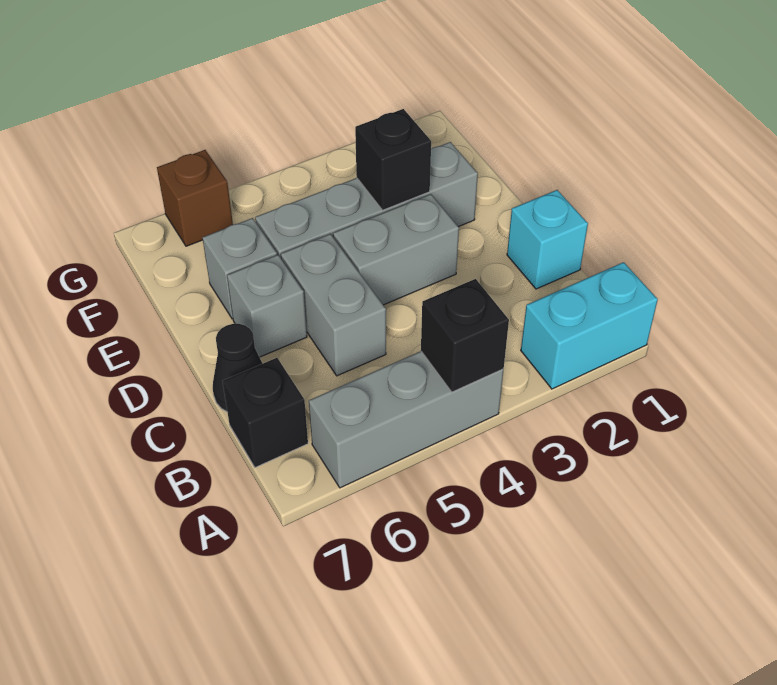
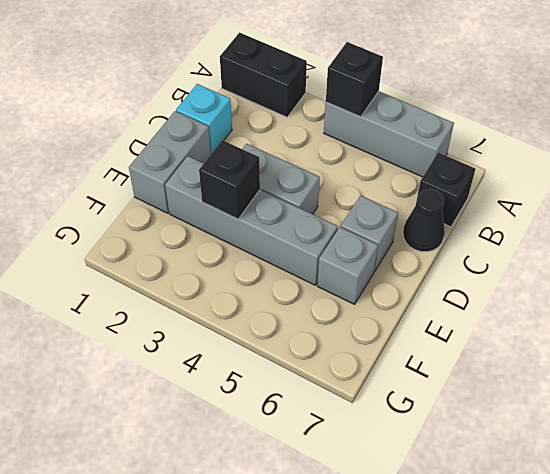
cyan 1x2 brick [521,262,658,389] -> black 1x2 brick [220,33,307,117]
grey 1x2 brick [281,234,386,376] -> grey 1x2 brick moved to [129,111,211,213]
brown 1x1 brick [157,150,233,246] -> none

